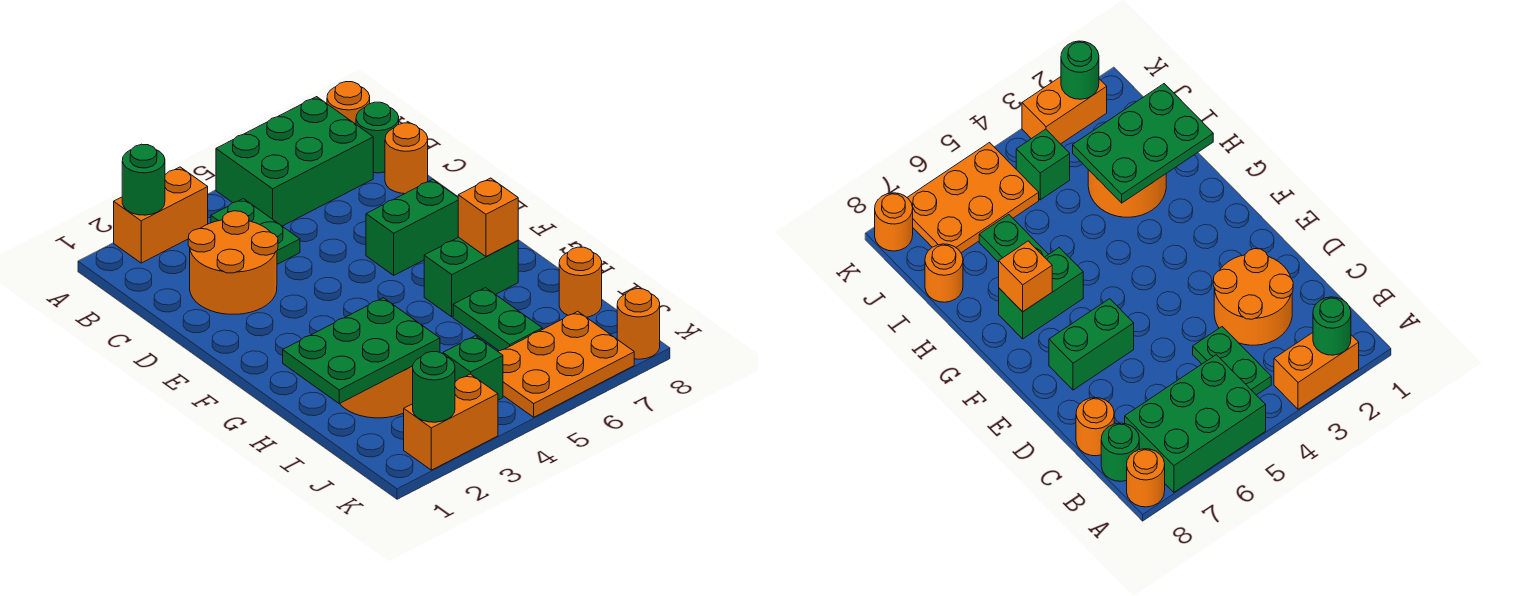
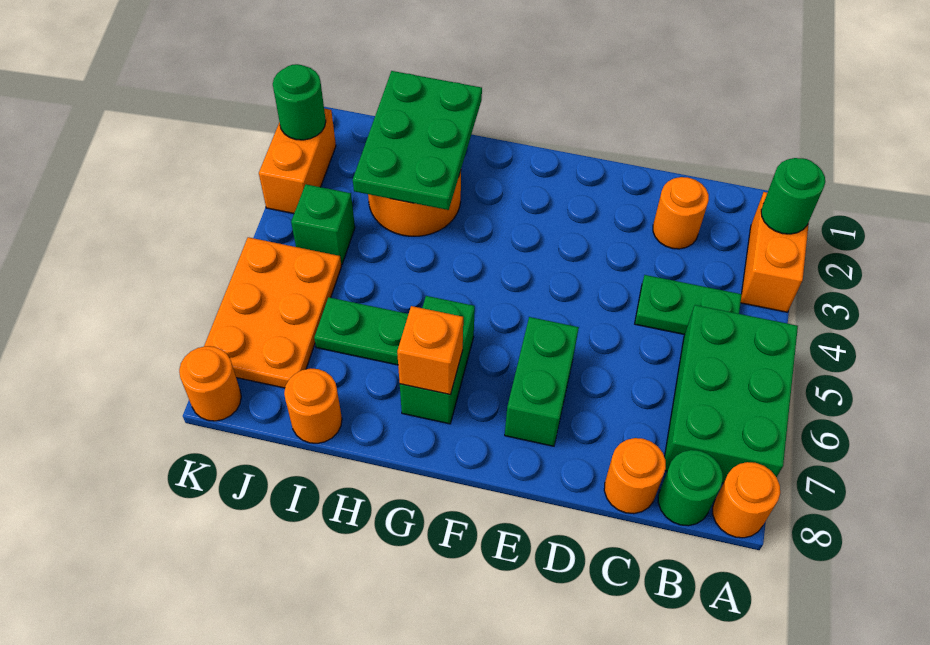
orange 2x2 round brick [188,211,278,314] -> orange 1x1 round brick [653,177,709,249]

